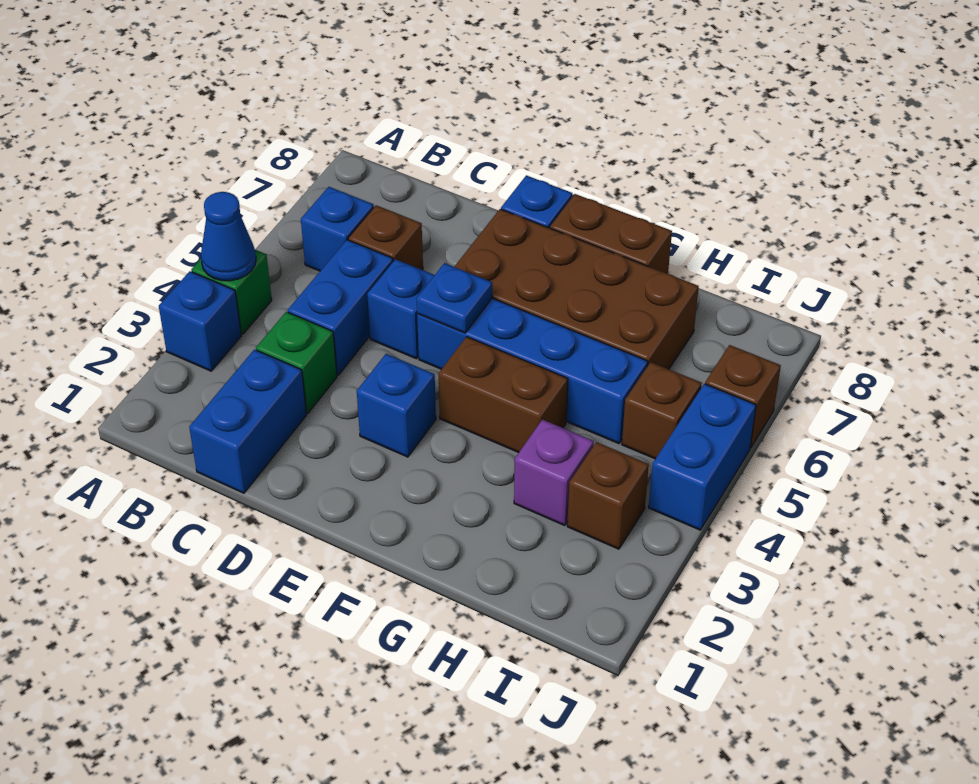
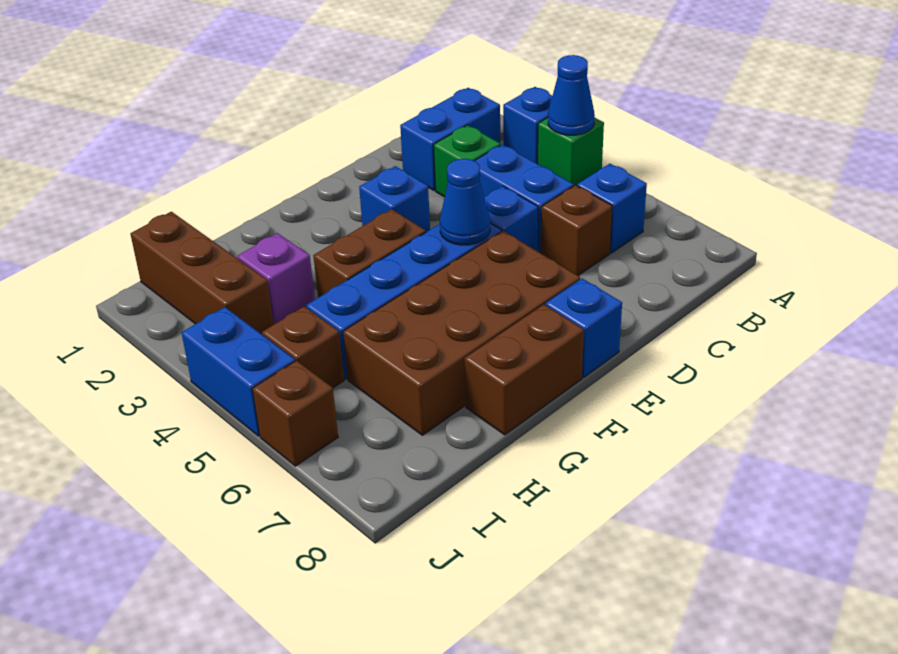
blue 1x2 brick [189,350,306,493] -> blue 1x2 brick turned to [400,88,500,191]
blue 1x1 plate [417,263,492,333] -> blue 1x1 cone [440,159,490,245]
brown 1x1 brick [567,442,649,549] -> brown 1x3 brick [131,212,274,334]

